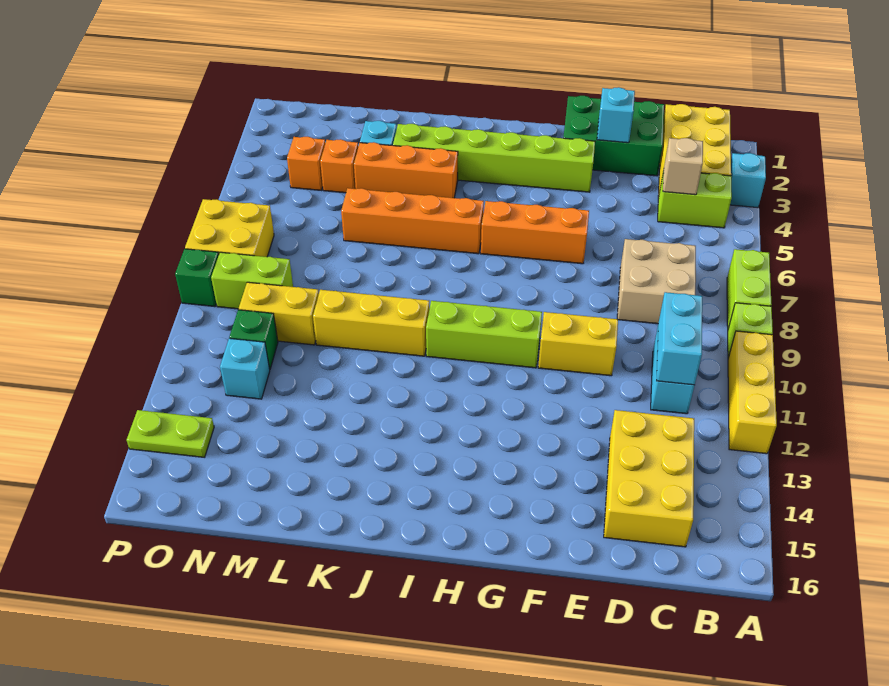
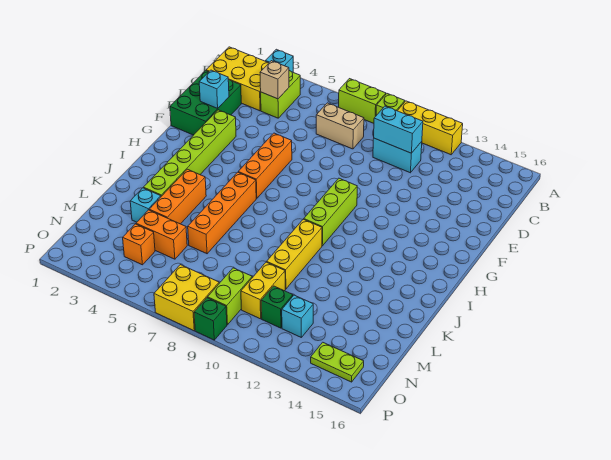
tan 2x2 brick [617,239,696,324] -> tan 1x2 brick [316,103,364,149]
yellow 2x3 brick [604,410,694,547] -> none
yellow 1x2 brick [538,312,618,376] -> none
orange 1x1 brick [320,139,358,193] -> orange 1x2 brick [136,210,187,259]
lime 1x2 plate [127,410,214,457] -> lime 1x2 plate turned to [311,342,364,382]

